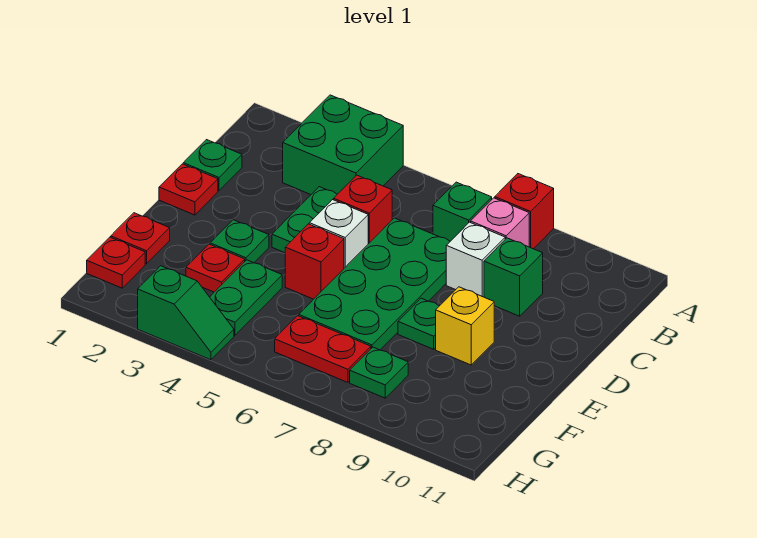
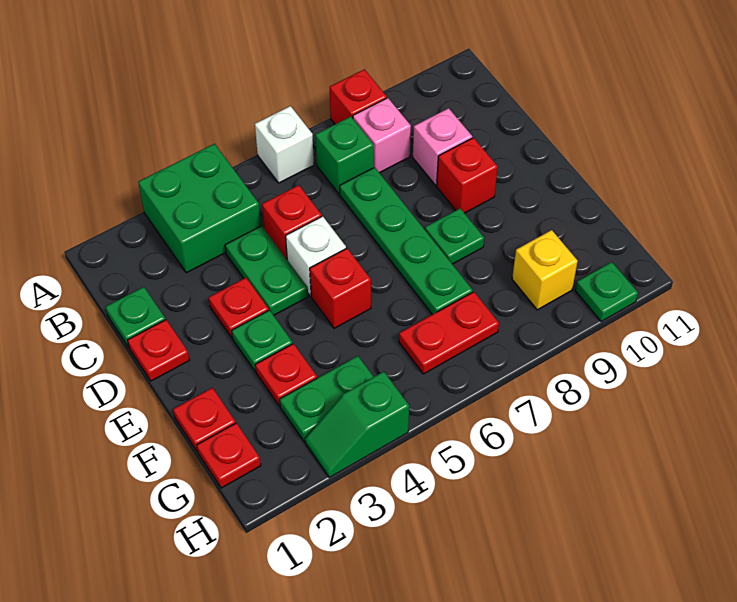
green 2x4 plate [299,218,450,350] -> green 1x4 plate [340,167,473,314]
white 1x1 brick [446,222,505,297] -> white 1x1 brick moved to [255,106,314,183]
green 1x1 brick [484,238,543,316] -> pink 1x1 brick [413,108,472,185]
none -> red 1x1 plate [209,278,269,338]
none -> red 1x1 brick [437,138,498,213]
yellow 1x1 brick [436,287,494,365] -> yellow 1x1 brick moved to [512,230,578,310]
green 1x2 plate [210,260,282,335] -> green 1x2 plate turned to [280,356,374,441]
green 1x1 plate [350,347,408,398] -> green 1x1 plate moved to [575,262,638,321]
green 1x2 slope [138,266,234,360] -> green 1x2 slope turned to [305,371,409,477]

